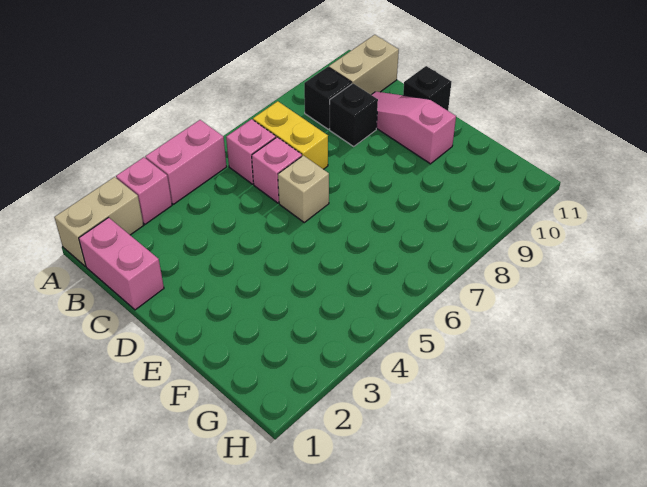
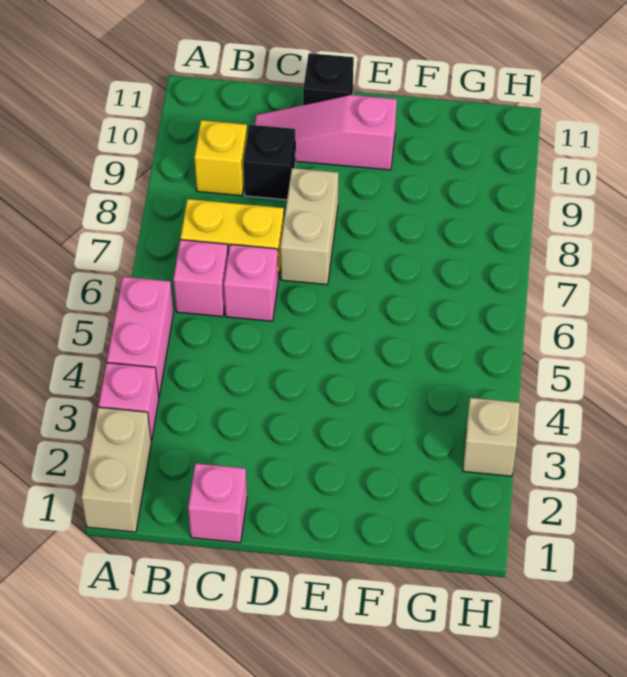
pink 1x2 brick [79,218,164,310] -> pink 1x1 brick [188,463,247,543]
black 1x1 brick [304,67,352,129] -> yellow 1x1 brick [194,120,247,196]
tan 1x2 brick [329,35,399,95] -> tan 1x2 brick moved to [280,168,338,285]
tan 1x1 brick [278,155,329,222] -> tan 1x1 brick moved to [463,398,520,476]

